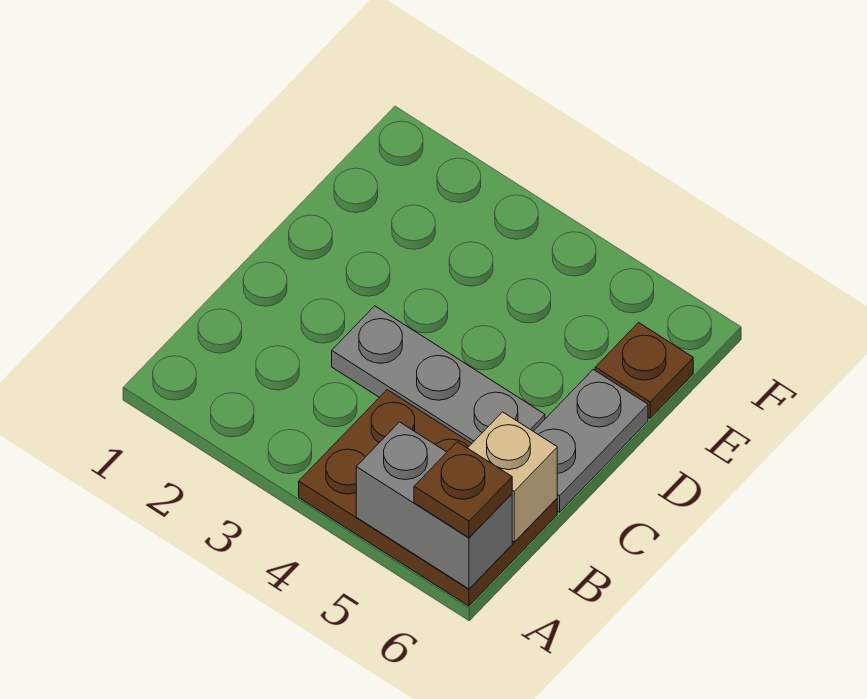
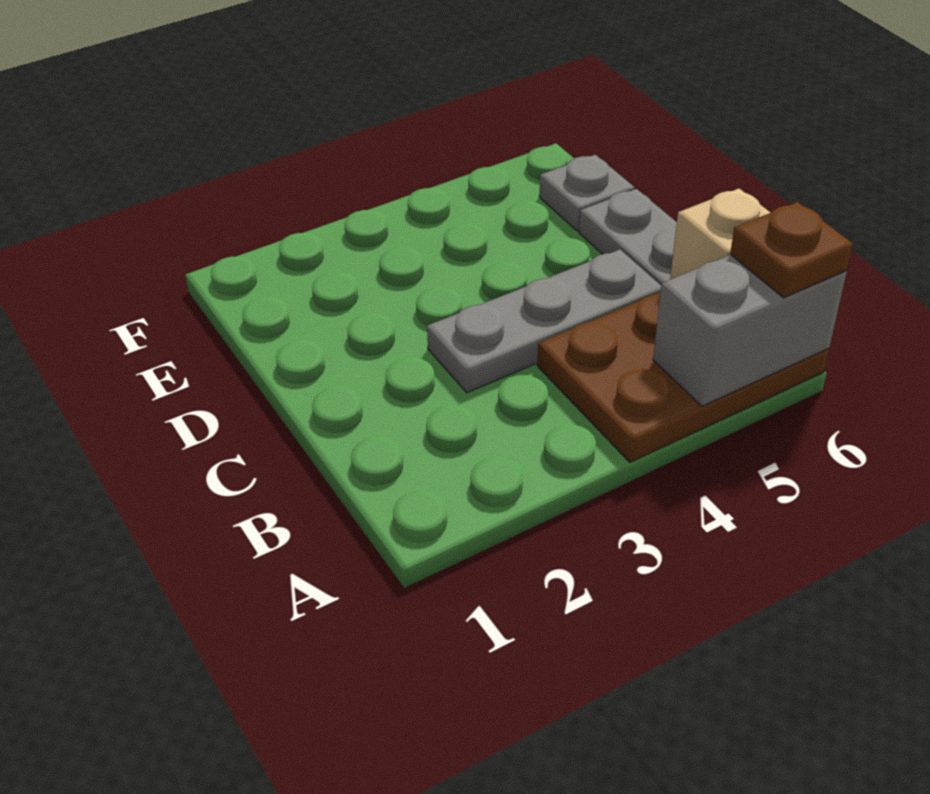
brown 1x1 plate [595,323,693,418] -> grey 1x1 plate [539,155,635,231]

